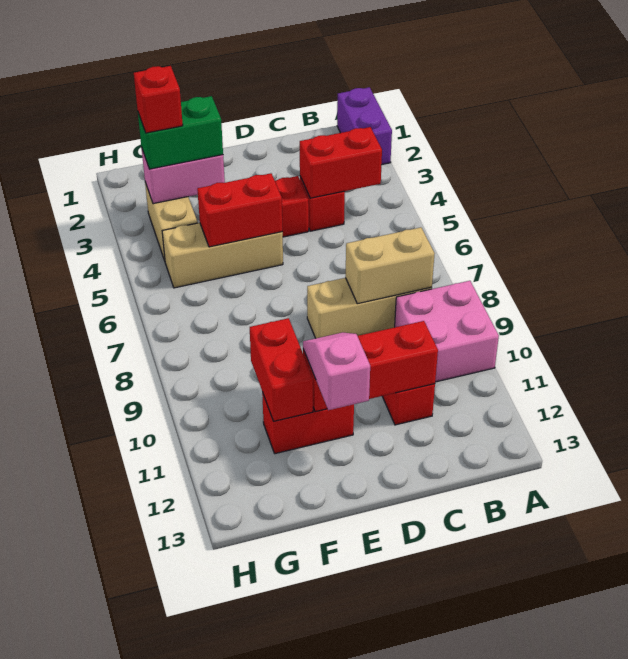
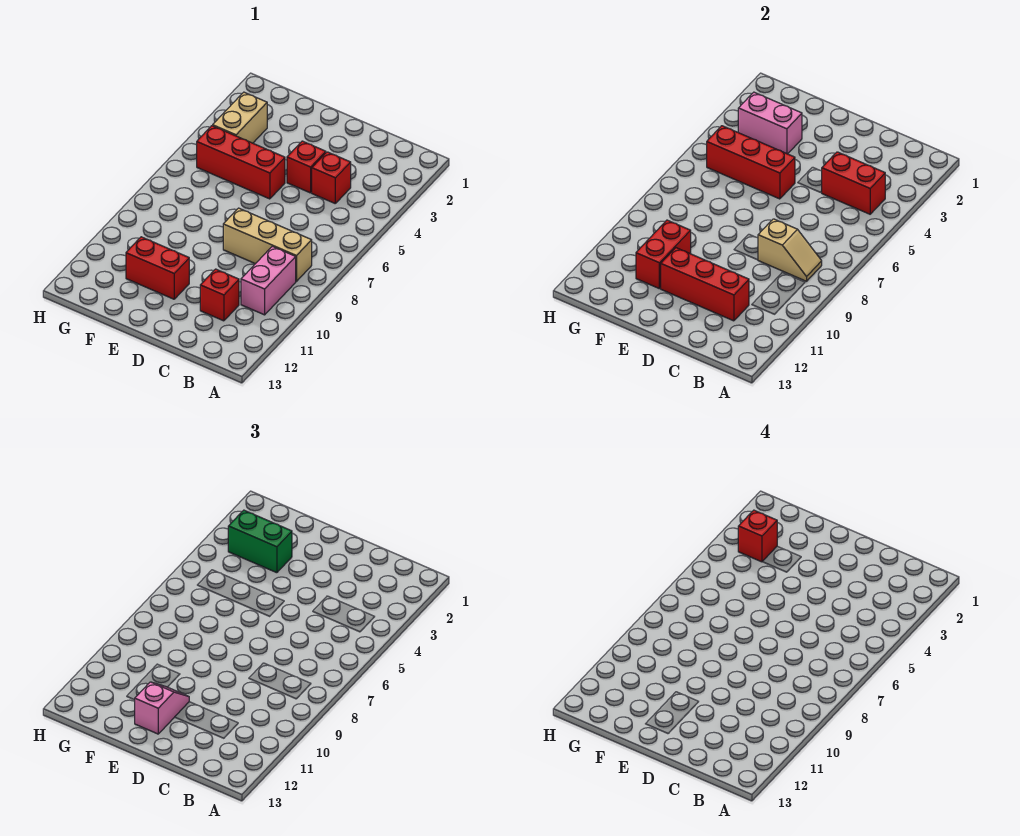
purple 1x2 brick [337,87,392,164] -> none
pink 2x2 brick [395,281,499,382] -> pink 1x2 brick [241,246,296,315]
tan 1x2 brick [345,227,435,304] -> tan 1x2 slope [758,219,822,281]
tan 1x3 brick [162,223,283,288] -> red 1x3 brick [197,126,285,199]
red 1x2 brick [197,173,282,247] -> red 1x3 brick [707,126,795,199]

